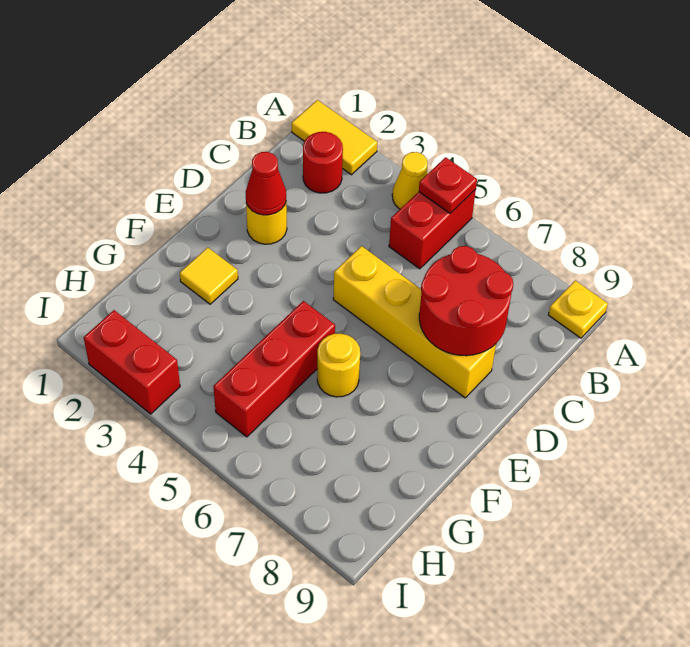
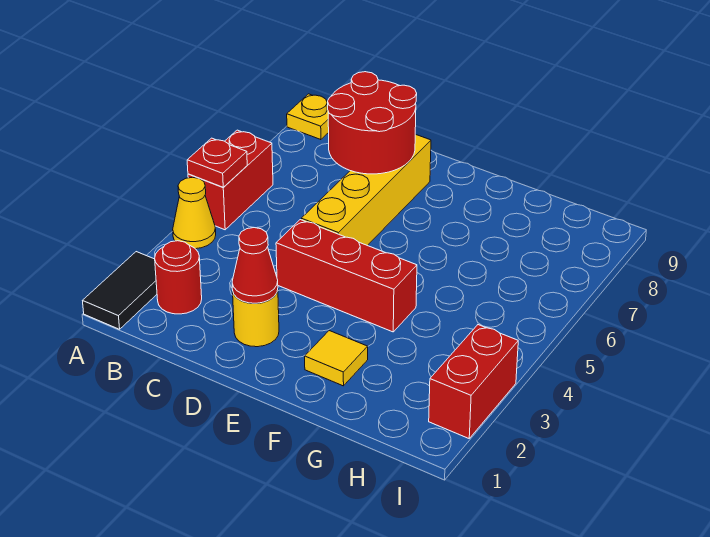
yellow 1x2 tile [292,100,377,175] -> black 1x2 tile [83,252,157,329]
red 1x2 brick [389,189,476,269] -> red 1x2 brick turned to [188,130,273,230]
red 1x3 brick [213,301,335,437] -> red 1x3 brick moved to [276,220,417,332]
yellow 1x1 round brick [317,334,360,397] -> none

